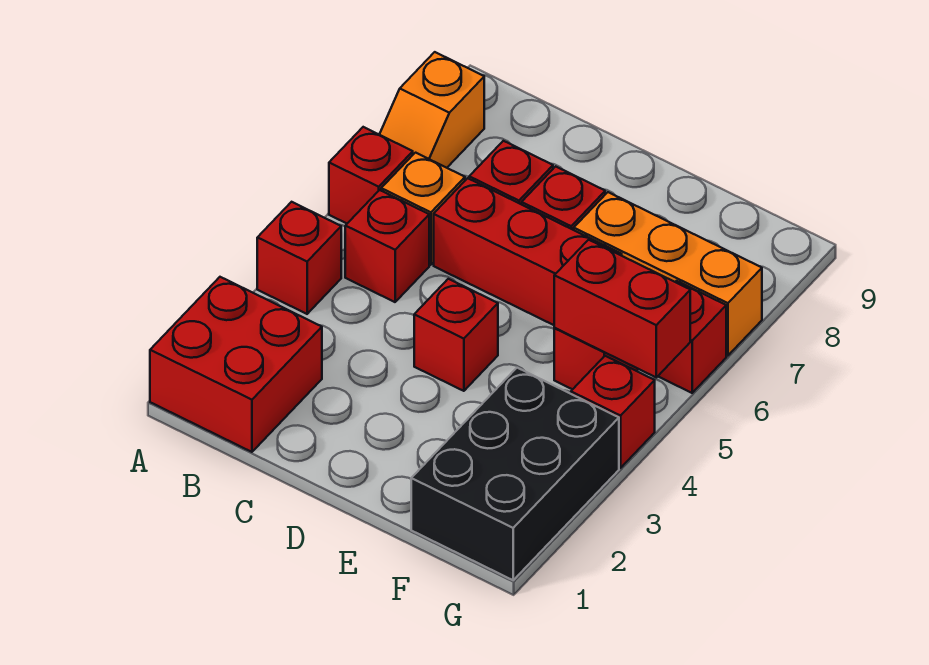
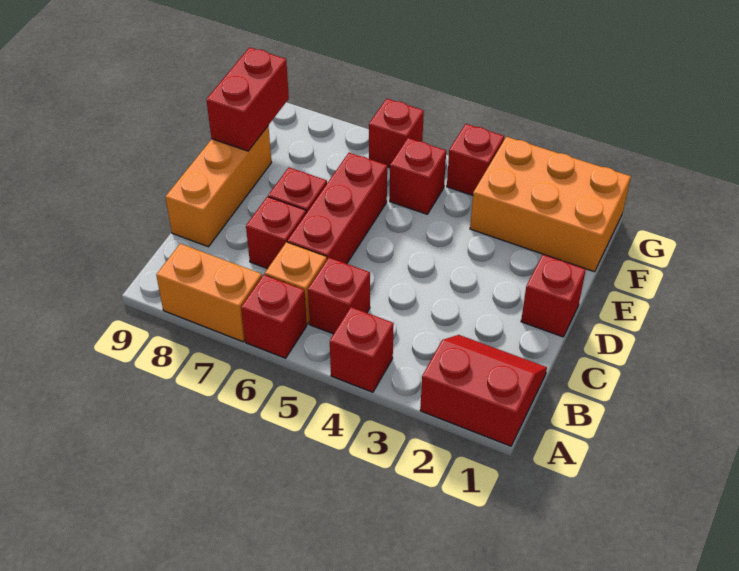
red 2x2 brick [150,277,322,452] -> red 2x2 slope [420,335,547,446]
orange 1x2 slope [379,52,484,168] -> orange 1x2 brick [156,244,262,342]
red 1x1 brick [414,279,498,391] -> red 1x1 brick moved to [521,254,586,337]
orange 1x3 brick [574,192,762,356] -> orange 1x3 brick moved to [166,126,272,247]
black 2x3 brick [411,368,619,580] -> orange 2x3 brick [470,137,631,272]
red 1x2 brick [554,240,690,377] -> red 1x2 brick moved to [206,47,289,151]

